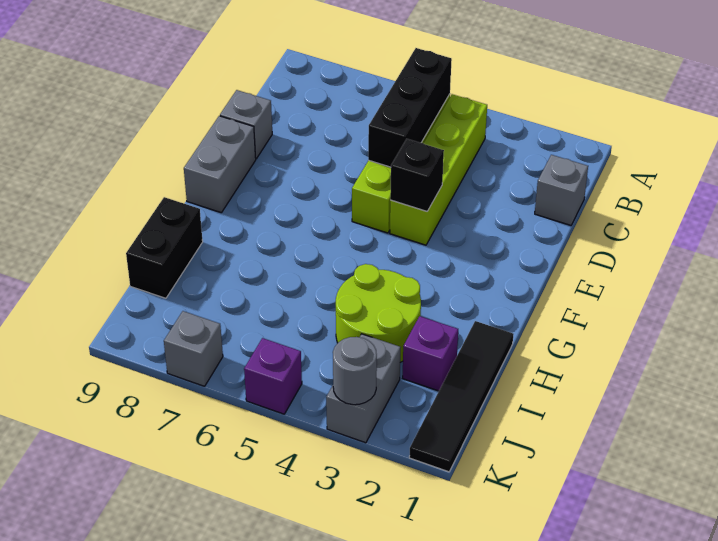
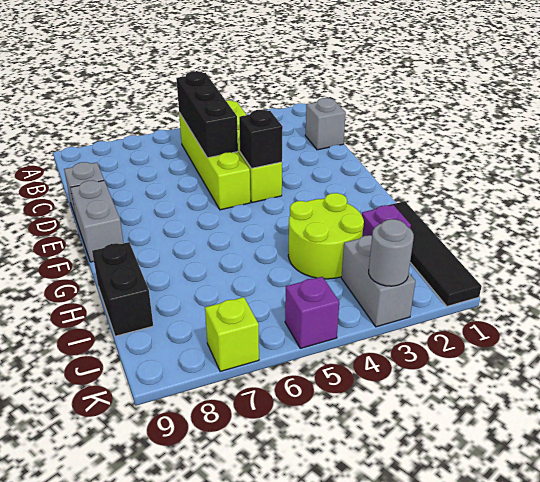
grey 1x1 brick [164,311,223,386] -> lime 1x1 brick [205,297,259,371]

